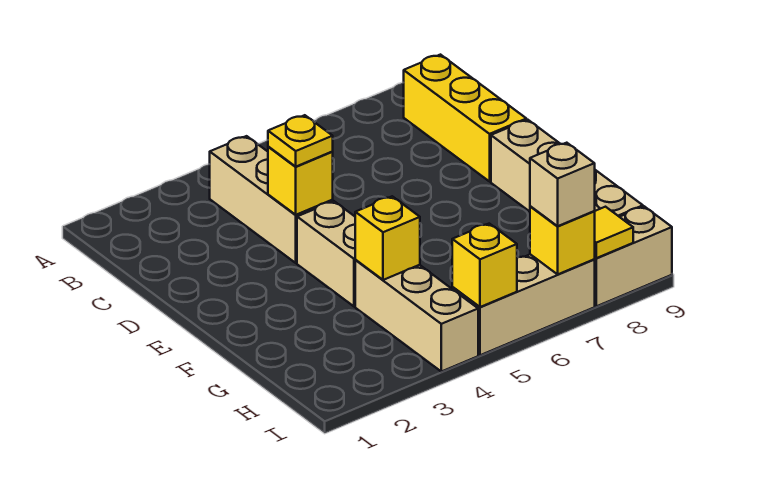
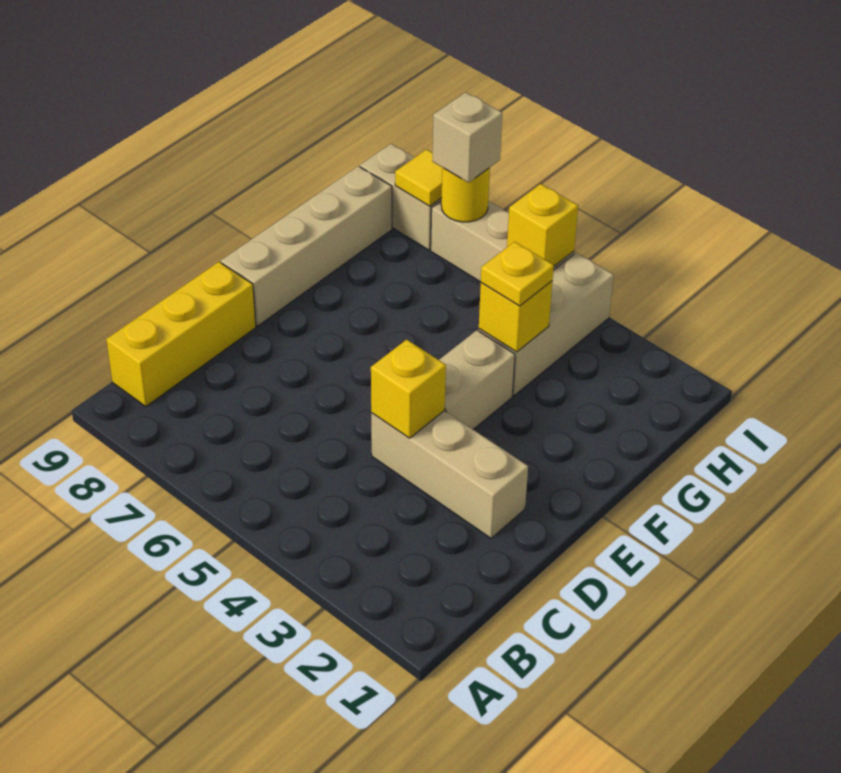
tan 1x3 brick [210,136,333,263] -> tan 1x3 brick turned to [371,411,528,538]
yellow 1x1 plate [268,115,333,167] -> yellow 1x1 plate moved to [481,242,554,306]
yellow 1x1 brick [530,206,595,274] -> yellow 1x1 round brick [441,168,490,222]

